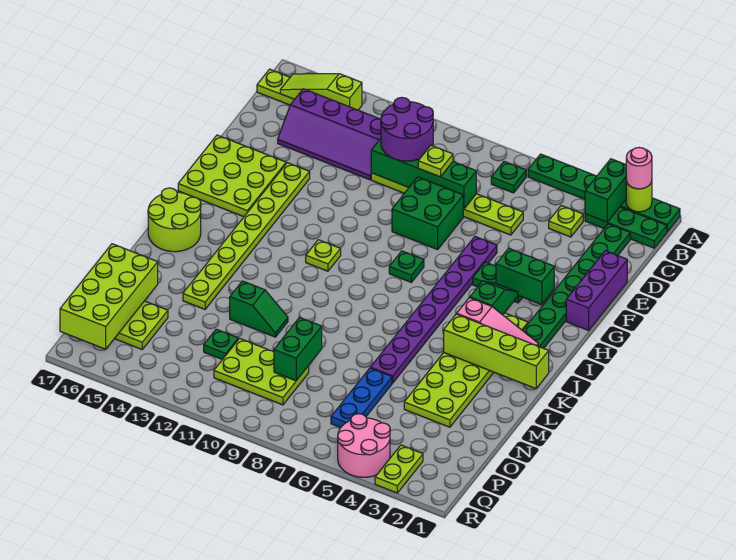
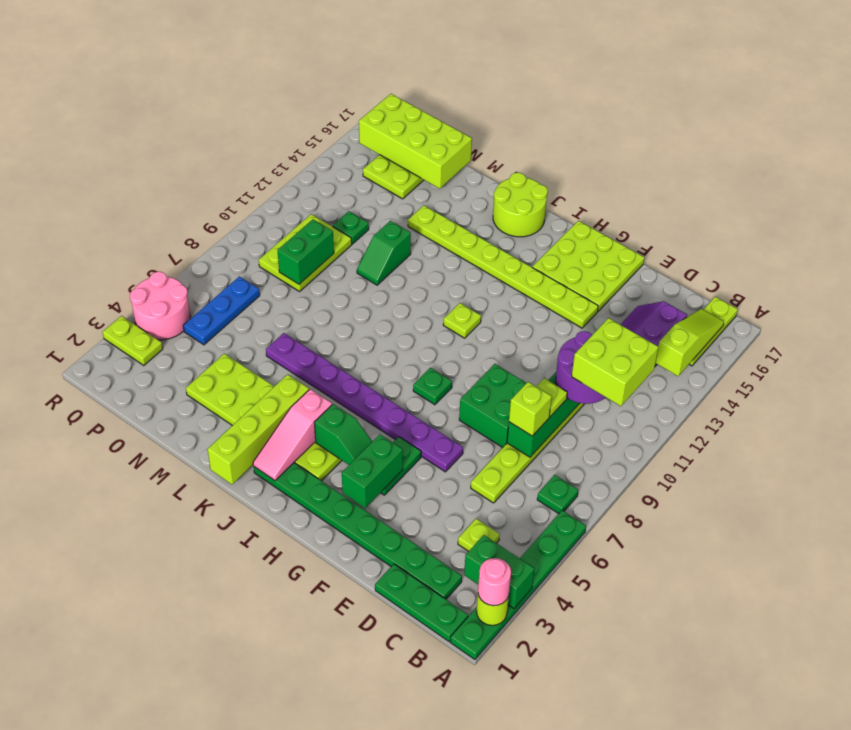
green 1x3 plate [585,207,667,248] -> green 1x3 plate turned to [375,564,468,642]
none -> lime 2x2 brick [572,318,658,406]
none -> lime 1x1 brick [509,382,552,436]
purple 1x3 brick [566,251,627,330] -> none
blue 1x3 plate [331,368,392,428] -> blue 1x3 plate turned to [183,276,260,345]
green 1x2 brick [274,317,322,381] -> green 1x2 brick turned to [277,219,334,284]

